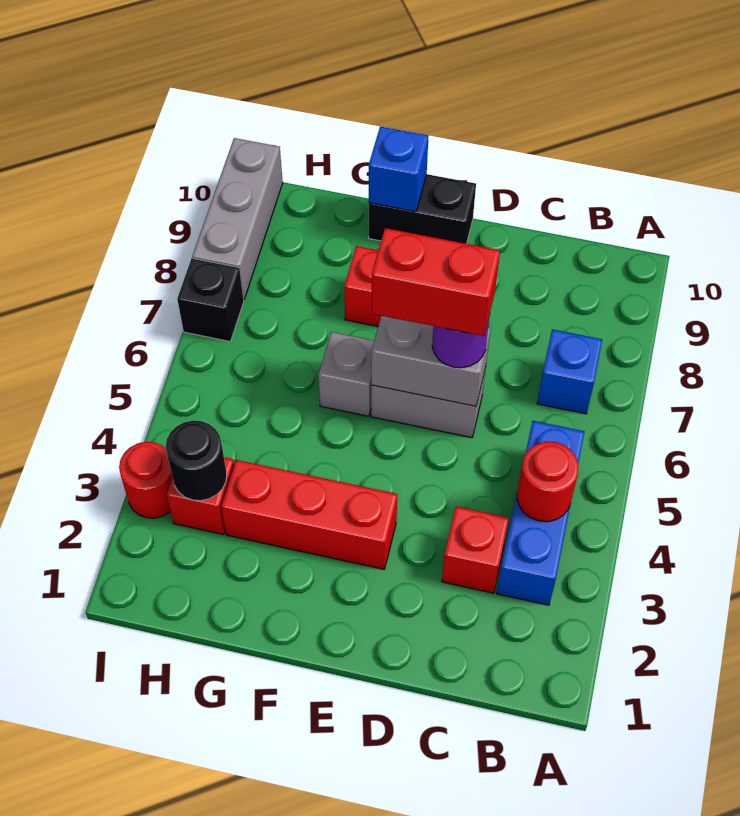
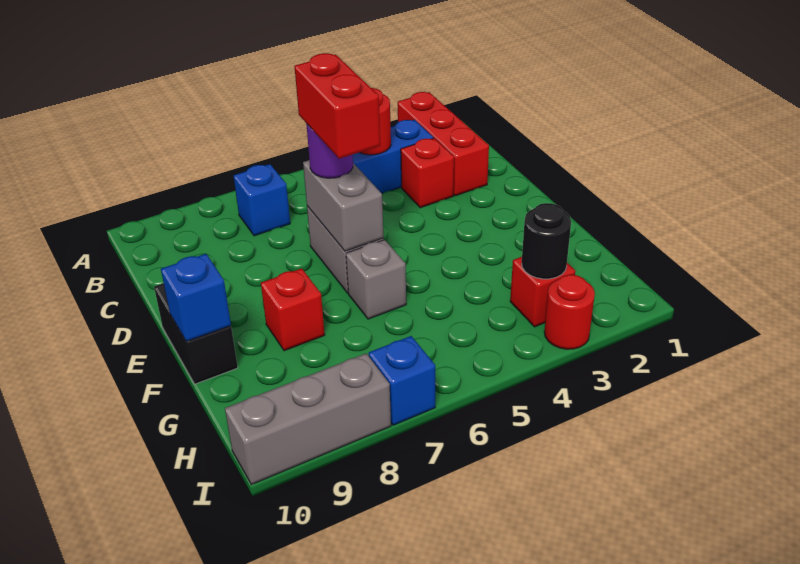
red 1x3 brick [221,460,397,569] -> red 1x3 brick moved to [398,92,489,196]
black 1x1 brick [177,258,244,341] -> blue 1x1 brick [369,336,435,425]

